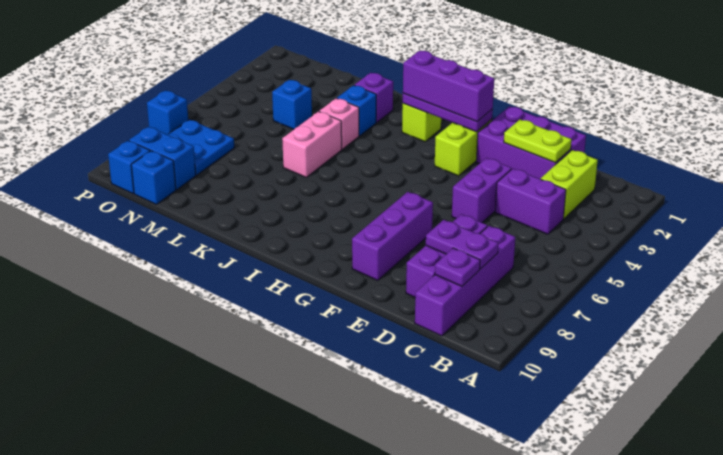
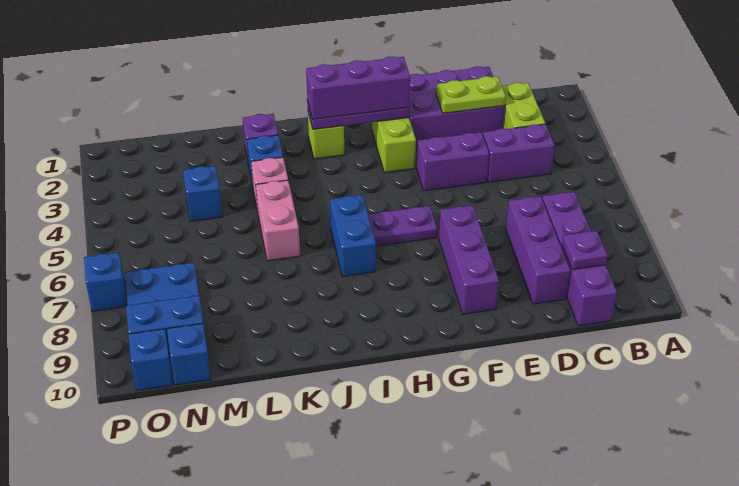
purple 1x2 plate [426,220,498,269] -> purple 1x2 plate moved to [368,206,437,246]
purple 1x2 brick [452,158,512,222] -> purple 1x2 brick turned to [417,132,489,191]
none -> blue 1x2 brick [330,195,376,277]

